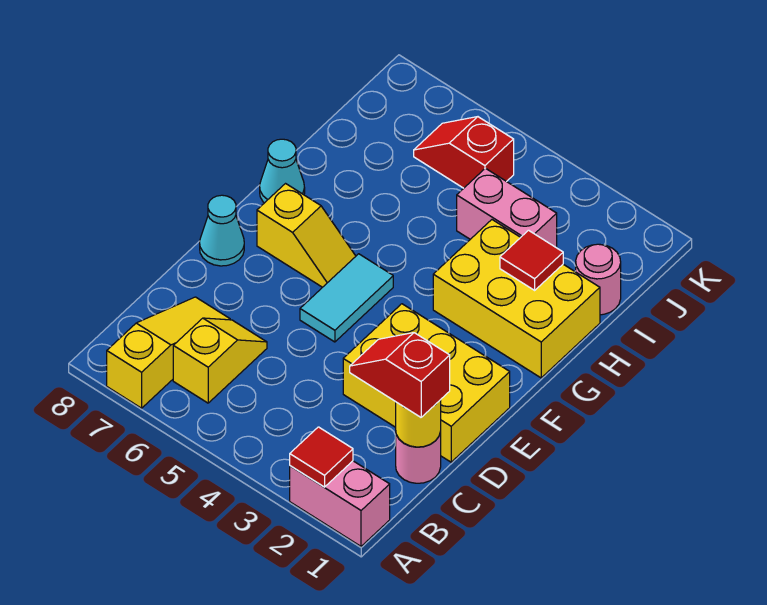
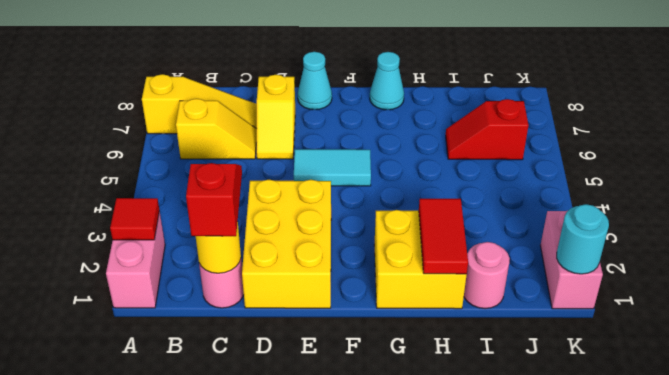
yellow 1x2 slope [257,184,356,287] -> yellow 1x2 slope moved to [257,75,295,159]
yellow 2x3 brick [433,220,600,378] -> yellow 2x2 brick [374,210,467,309]
red 1x1 tile [500,230,563,290] -> red 1x2 tile [419,199,468,274]
pink 1x2 brick [457,168,557,248] -> pink 1x2 brick moved to [540,211,603,309]
red 1x2 slope [414,117,514,188] -> red 1x2 slope turned to [446,99,528,160]
none -> cyan 1x1 round brick [557,204,609,274]

